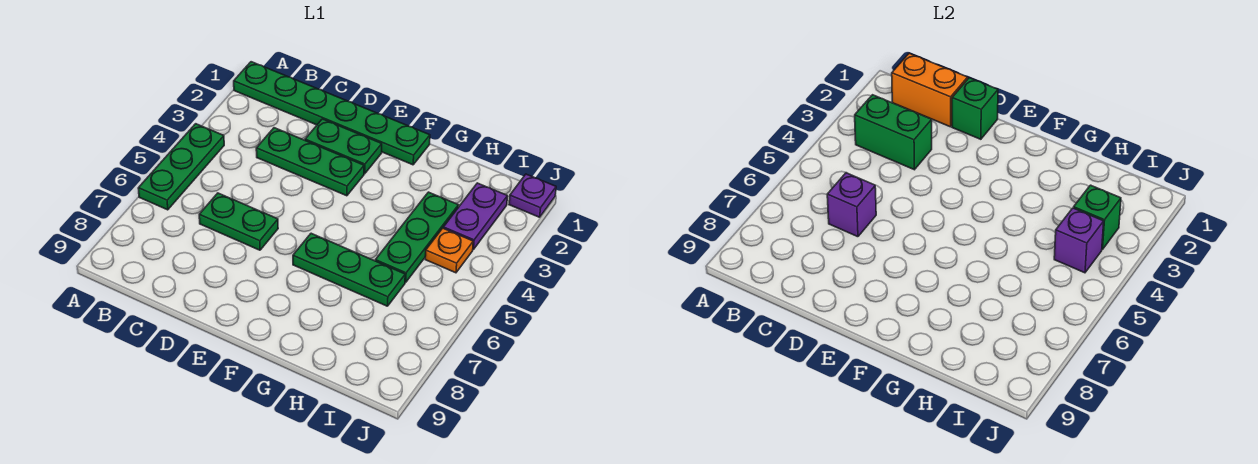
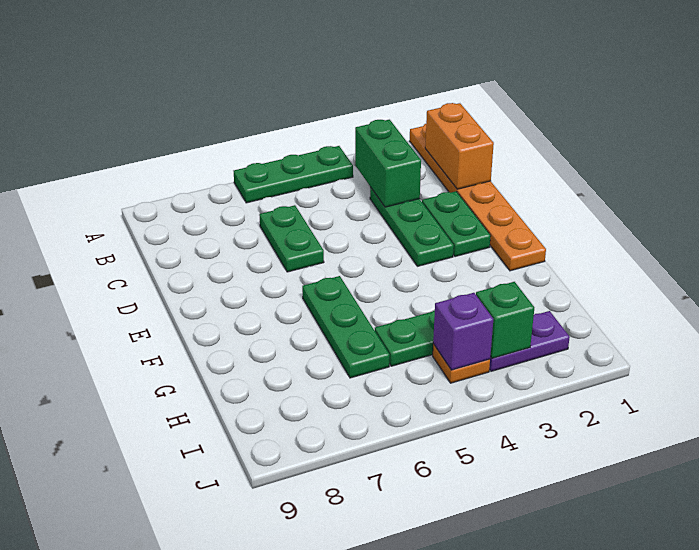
green 1x6 plate [234,62,430,165] -> orange 1x6 plate [410,124,546,271]
purple 1x1 brick [827,173,876,237] -> none
green 1x1 brick [952,78,998,139] -> none
purple 1x1 plate [509,174,556,217] -> none

